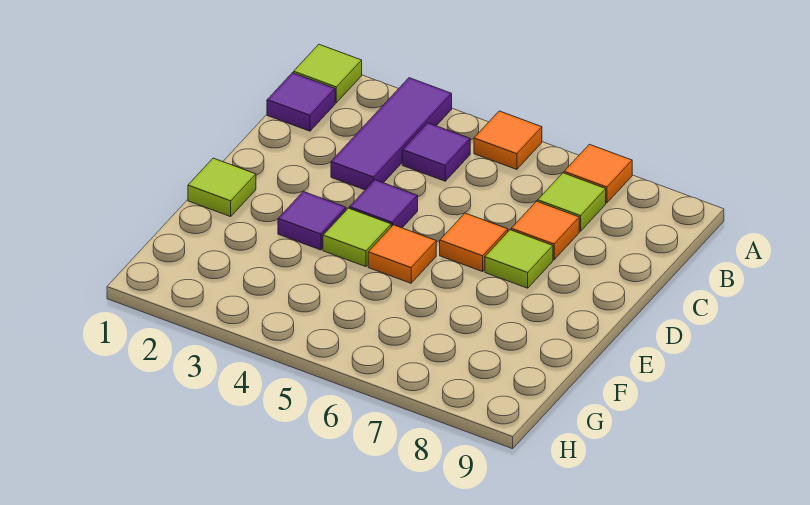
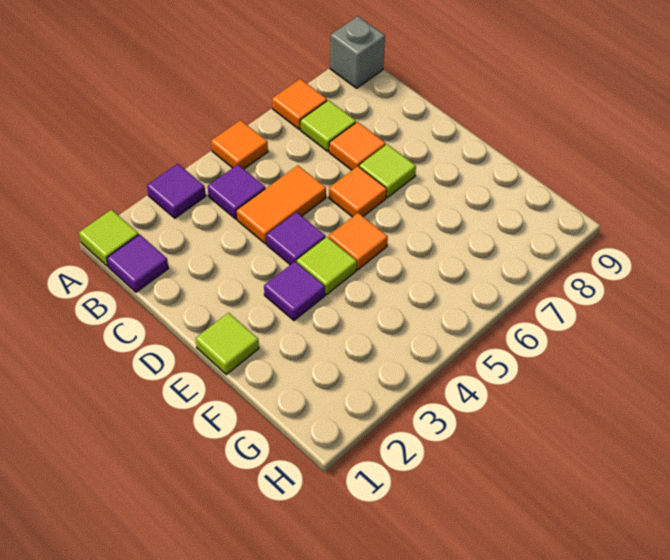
purple 1x3 tile [331,78,452,190] -> purple 1x1 tile [147,164,206,218]
none -> grey 1x1 brick [330,16,385,88]
none -> orange 1x2 tile [237,165,326,244]

